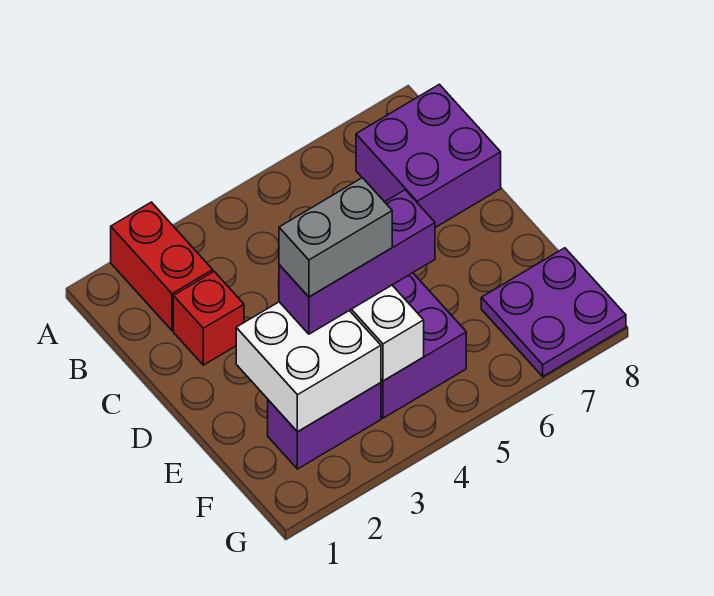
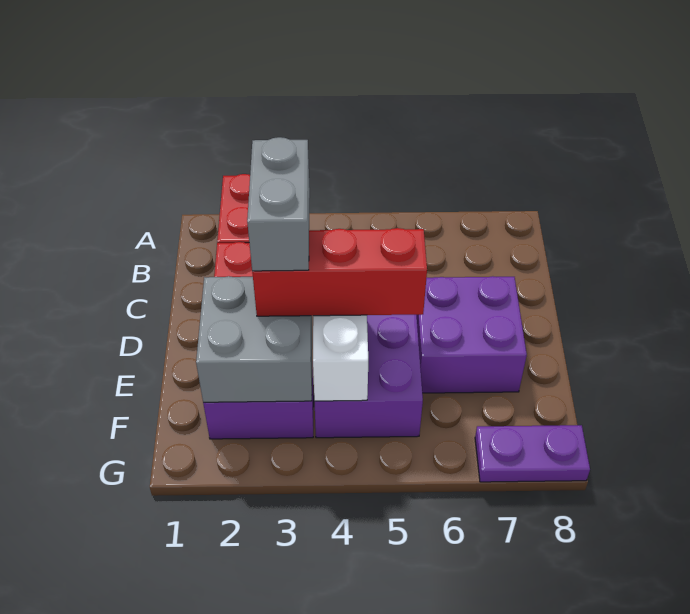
purple 2x2 brick [356,84,501,228] -> purple 2x2 brick moved to [417,276,527,393]
white 2x2 brick [236,302,381,432] -> grey 2x2 brick [196,276,312,403]
purple 1x3 brick [279,190,435,334] -> red 1x3 brick [252,228,427,316]
grey 1x2 brick [279,178,392,297] -> grey 1x2 brick turned to [247,137,310,271]
purple 2x2 plate [481,248,626,376] -> purple 1x2 plate [475,425,590,482]

